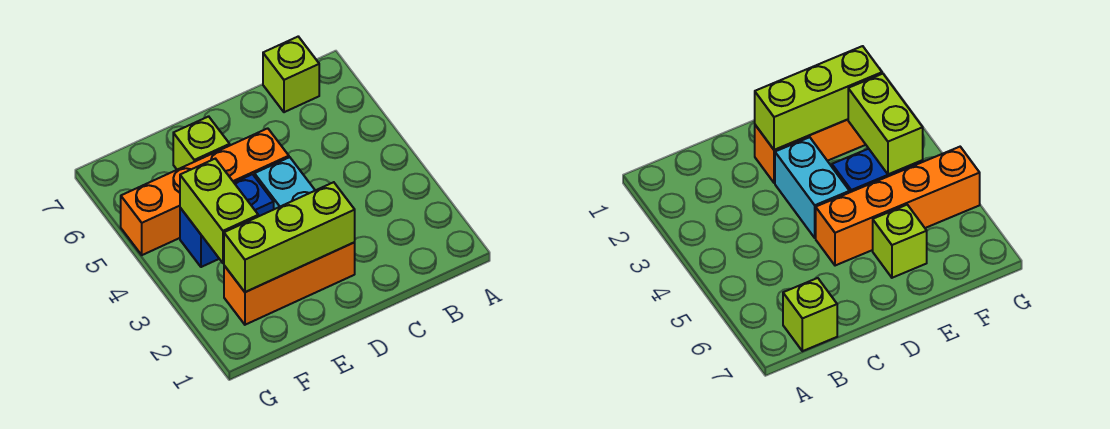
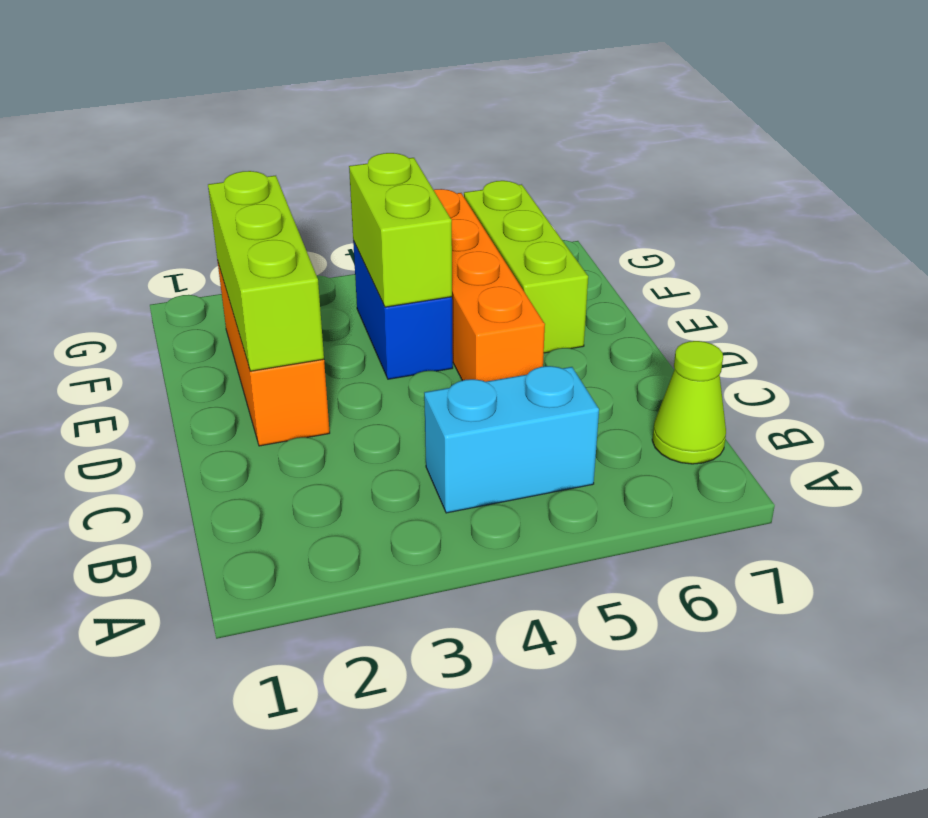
lime 1x1 brick [263,37,319,112] -> lime 1x1 cone [652,341,726,464]
cyan 1x2 brick [254,157,315,209] -> cyan 1x2 brick moved to [424,366,599,513]
lime 1x1 brick [173,116,230,170] -> lime 1x3 brick [464,181,588,353]
lime 1x2 brick [180,159,258,263] -> lime 1x2 brick turned to [349,153,452,307]

